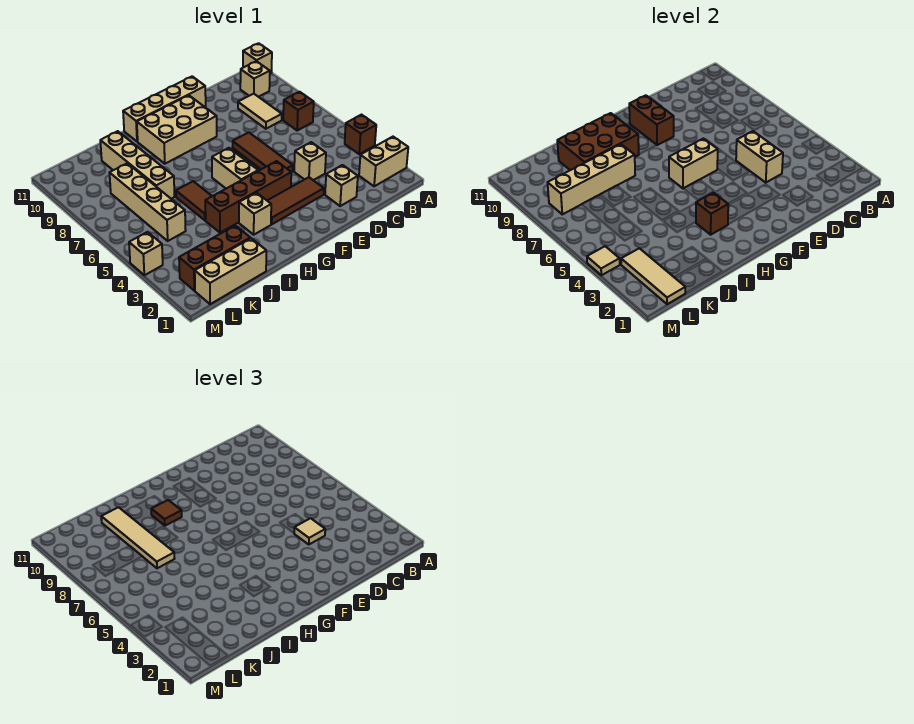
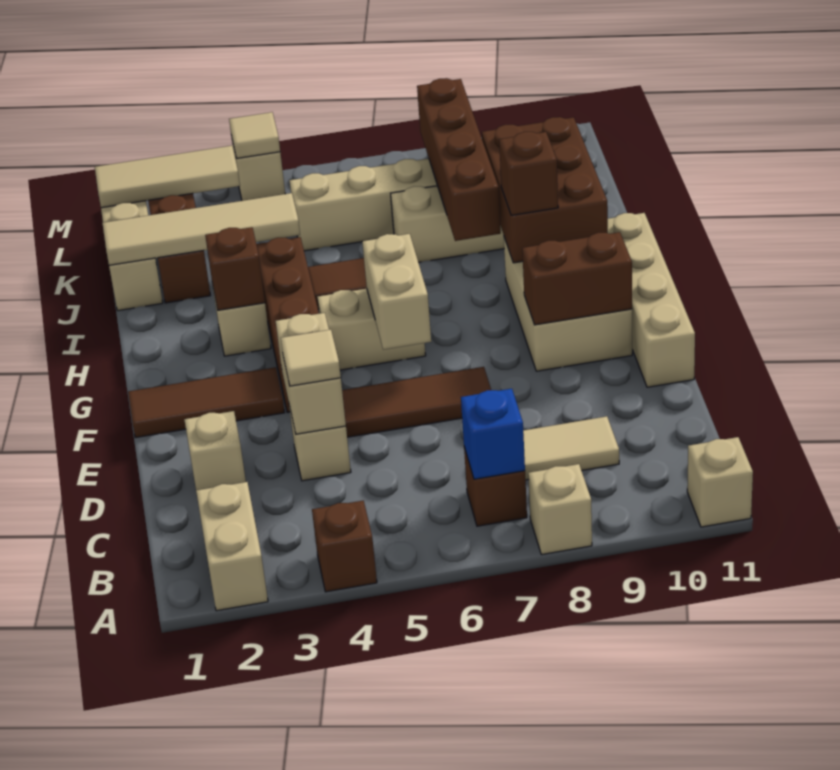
none -> blue 1x1 brick [461,389,525,479]
tan 1x1 brick [240,61,270,97] -> tan 1x1 brick moved to [528,464,592,555]
tan 1x2 brick [736,131,783,182] -> tan 1x2 brick turned to [276,313,346,434]
brown 1x3 tile [267,177,324,224] -> brown 1x3 tile turned to [128,367,285,438]
brown 1x1 tile [151,500,182,526] -> brown 1x1 brick [499,132,558,215]
tan 1x4 brick [548,144,635,214] -> brown 1x4 brick [417,78,501,241]
tan 1x4 tile [101,507,175,568] -> tan 1x4 tile moved to [102,193,300,265]

